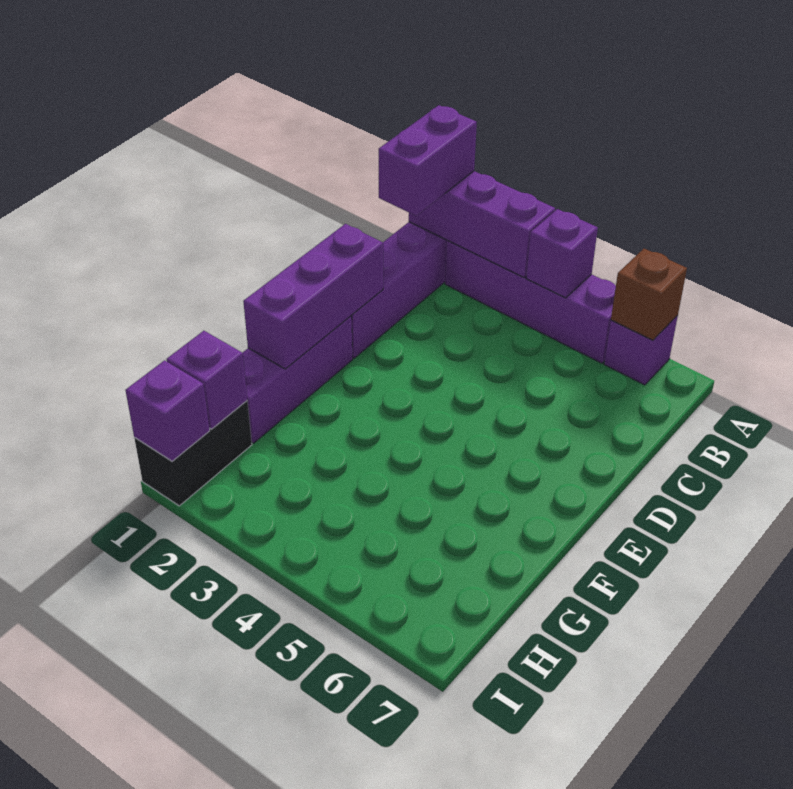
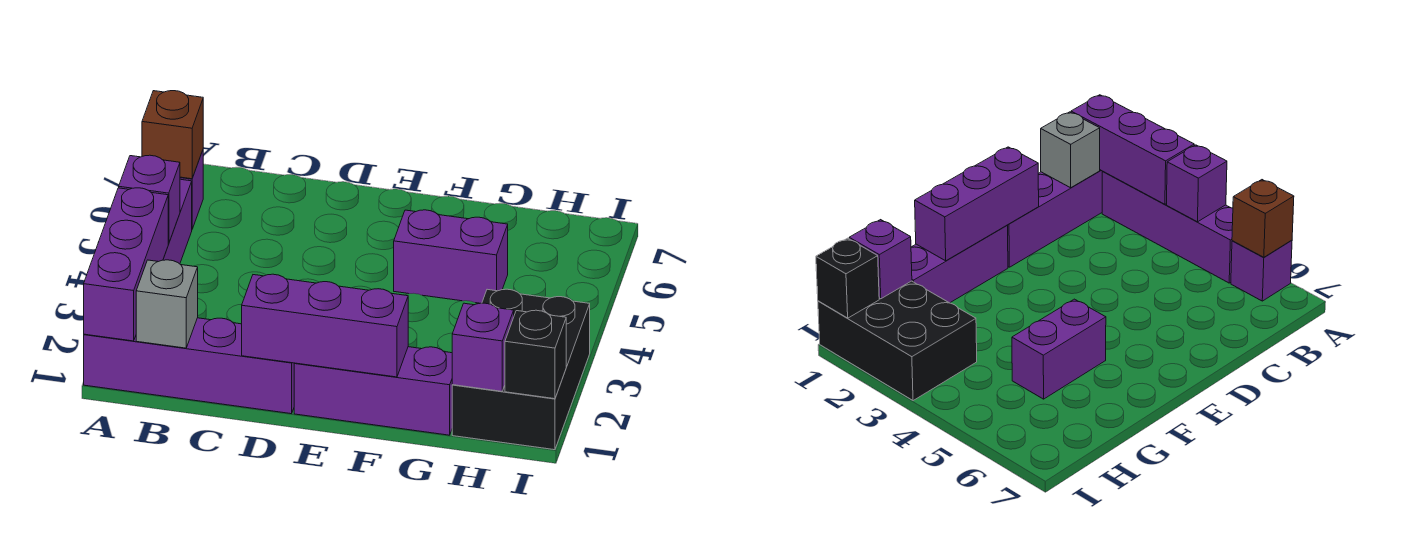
purple 1x2 brick [379,105,477,216] -> purple 1x2 brick moved to [394,210,508,303]
none -> grey 1x1 brick [136,260,198,348]
black 1x2 brick [134,401,252,506] -> black 2x3 brick [452,289,590,450]
purple 1x1 brick [125,360,210,461] -> black 1x1 brick [505,310,566,399]

